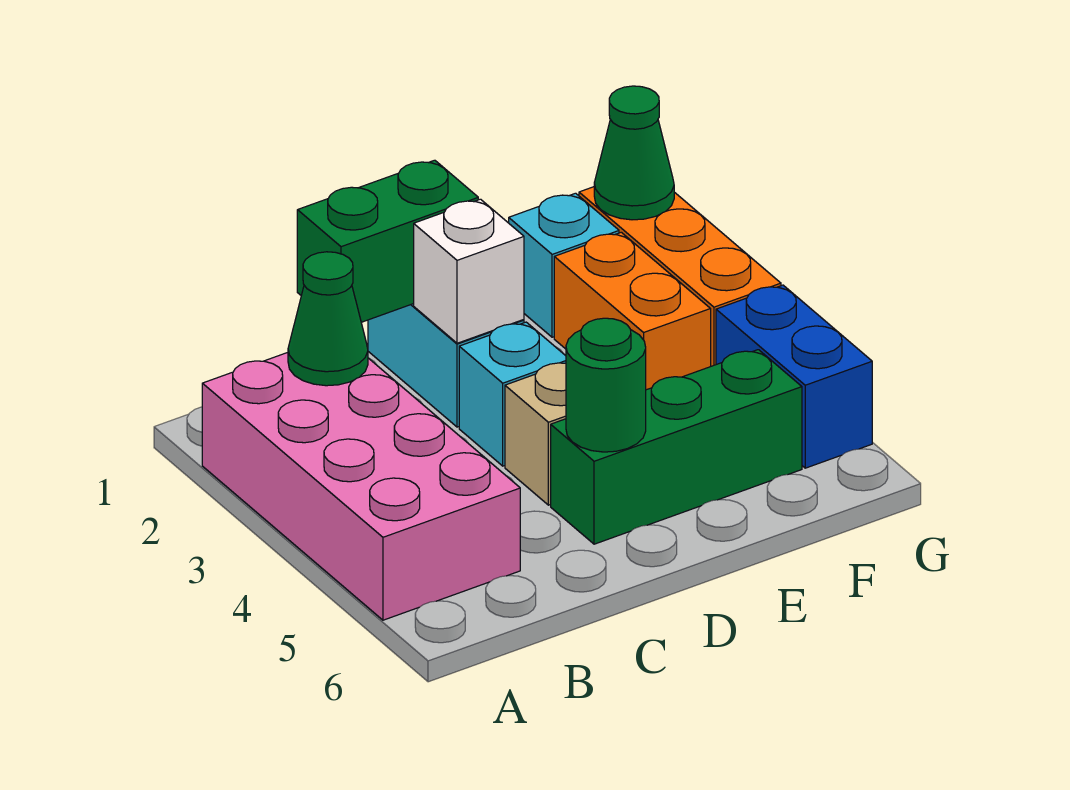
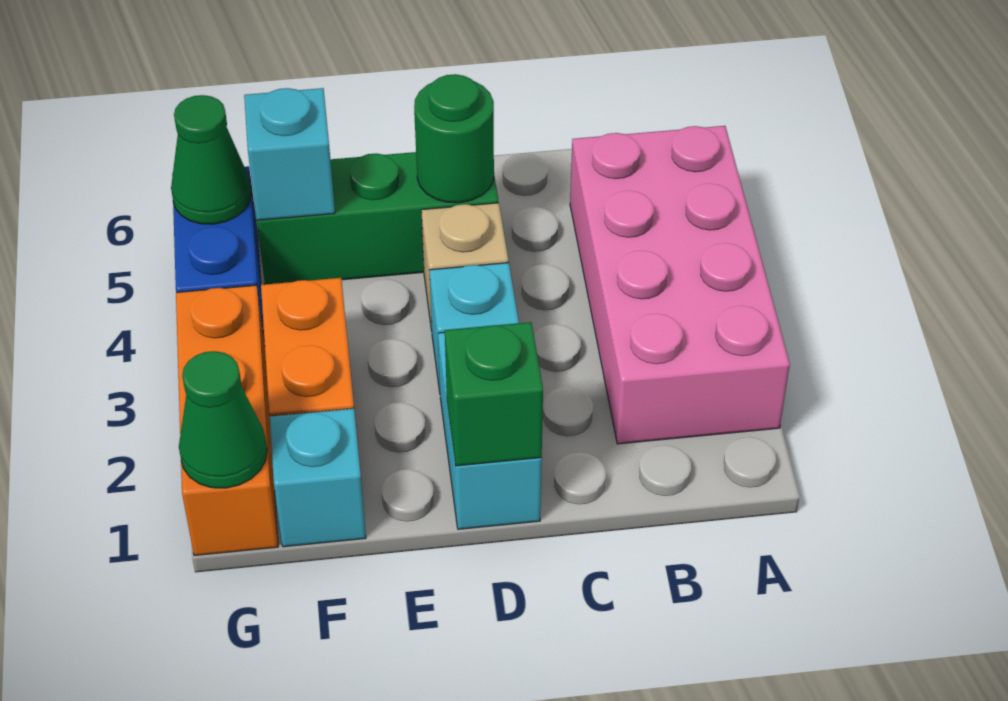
green 1x1 cone [288,252,368,386] -> green 1x1 cone moved to [171,95,251,224]
green 1x2 brick [297,160,478,322] -> green 1x1 brick [445,322,543,466]
white 1x1 brick [414,199,524,343] -> none
none -> cyan 1x1 brick [244,88,335,220]

